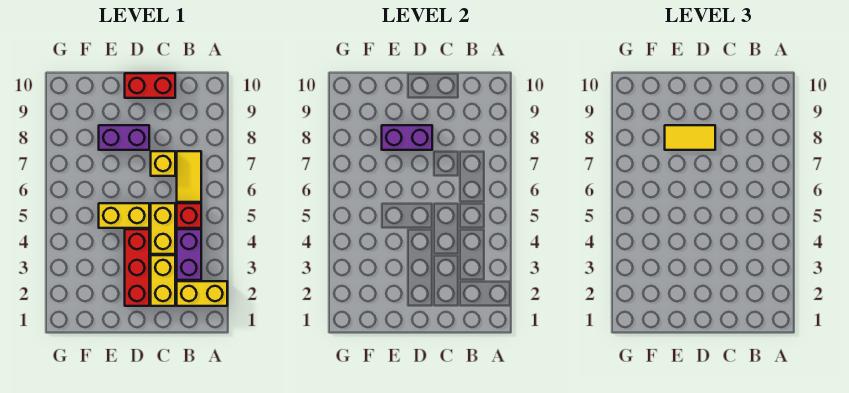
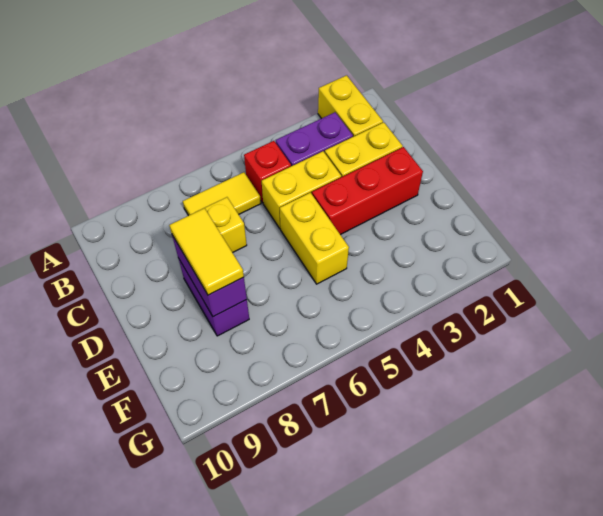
red 1x2 brick [125,73,175,98] -> none

